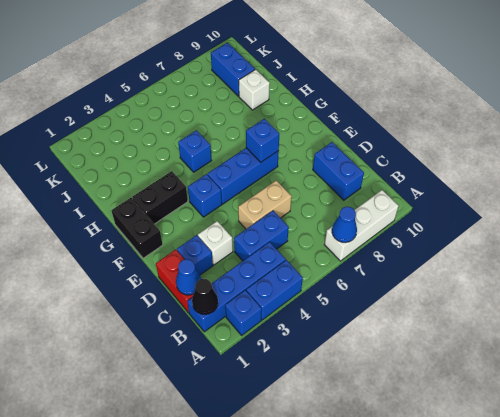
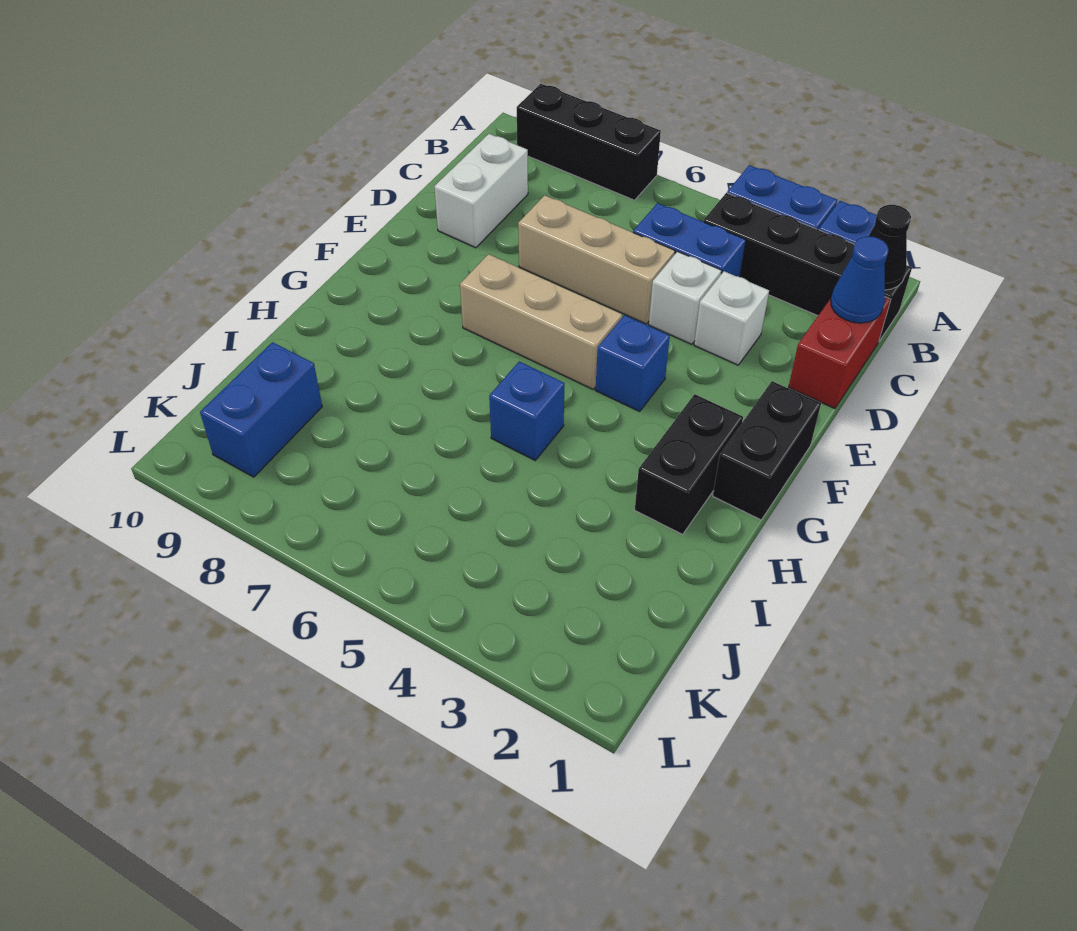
white 1x3 brick [324,190,399,261] -> black 1x3 brick [517,84,661,200]
blue 1x1 cone [332,207,357,242] -> none
blue 1x4 brick [187,242,286,332] -> black 1x4 brick [703,193,912,341]
blue 1x2 brick [313,142,364,200] -> white 1x2 brick [434,134,528,248]
blue 1x1 brick [177,235,213,275] -> none
tan 1x2 brick [238,180,292,229] -> tan 1x3 brick [518,195,675,324]
blue 1x3 brick [208,148,279,204] -> tan 1x3 brick [460,254,622,389]
blue 1x1 brick [246,119,279,162] -> none
black 1x2 brick [132,171,188,224] -> black 1x2 brick turned to [635,394,743,534]
white 1x1 brick [239,69,270,110] -> white 1x1 brick moved to [649,252,722,344]

